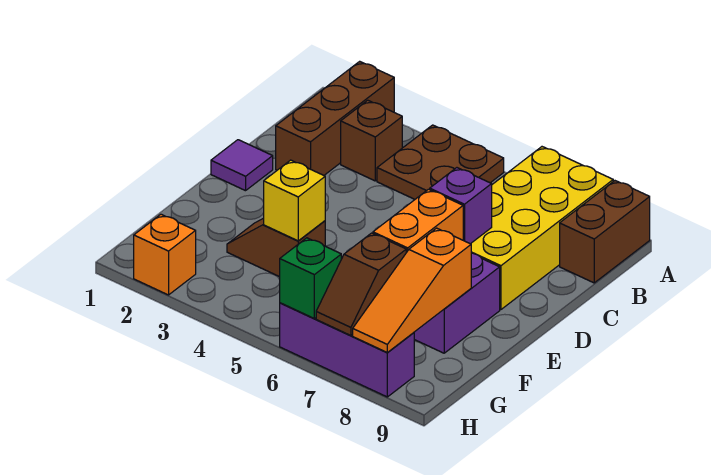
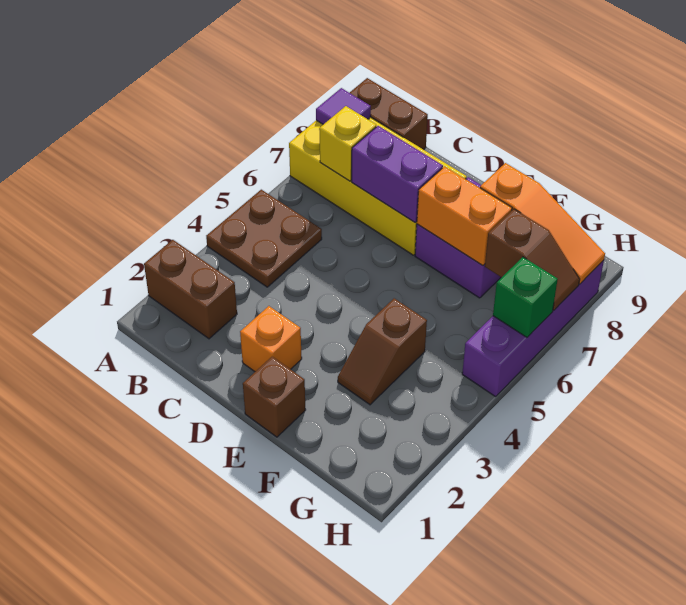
brown 1x3 brick [276,61,394,175] -> brown 1x2 brick [144,240,237,339]
brown 1x1 brick [341,100,402,181] -> brown 1x1 brick moved to [243,357,306,437]
purple 1x1 tile [211,140,273,191] -> purple 1x1 tile moved to [316,88,371,124]
purple 1x1 brick [430,168,492,244] -> purple 1x2 brick [352,126,443,222]
yellow 1x1 brick [264,160,325,241] -> yellow 1x1 brick moved to [319,106,376,181]
orange 1x1 brick [134,214,196,295] -> orange 1x1 brick moved to [240,306,302,372]
purple 1x3 brick [280,303,414,397] -> purple 1x4 brick [462,260,604,397]

